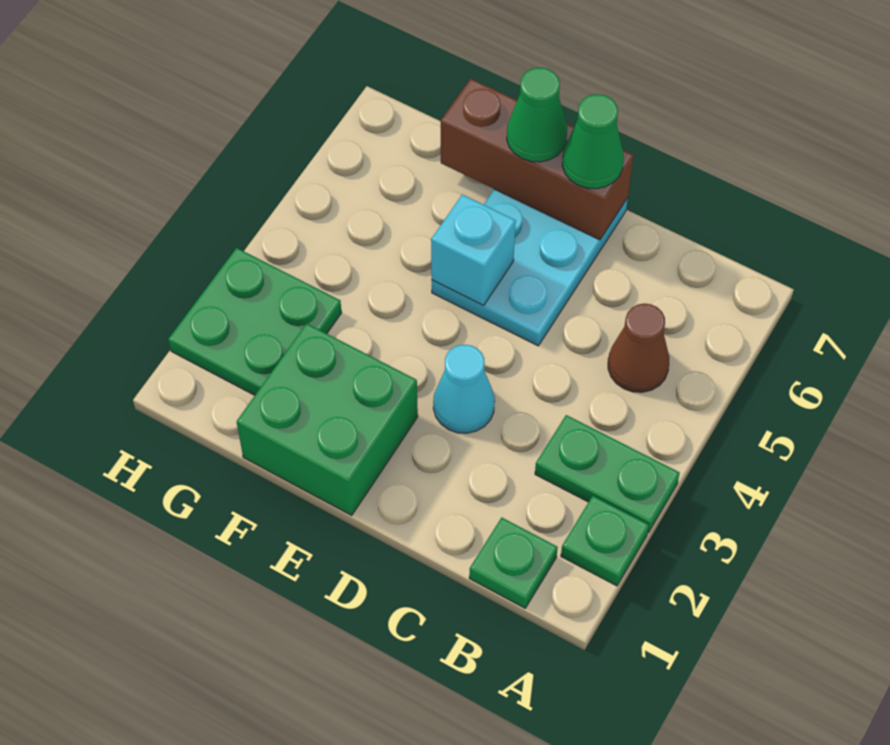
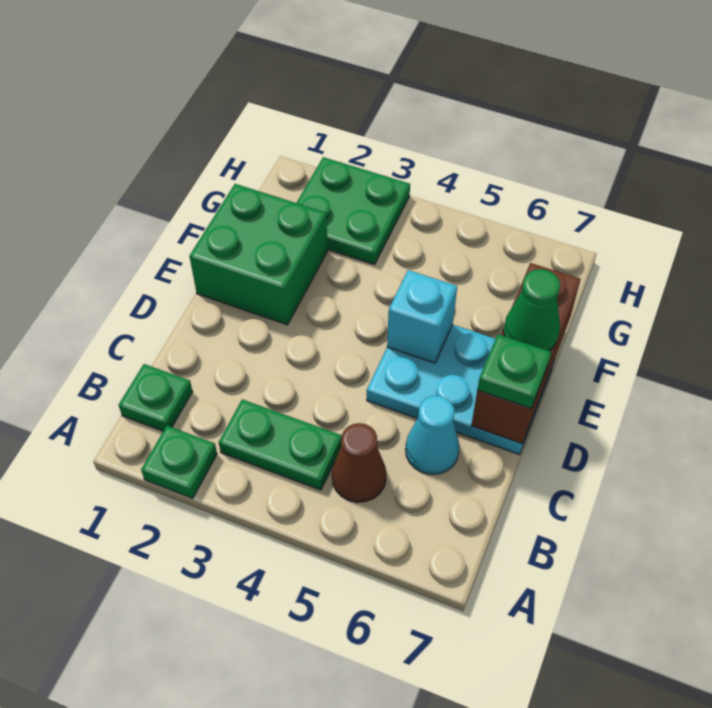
green 1x2 plate [535,415,680,533] -> green 1x2 plate turned to [219,399,342,490]
cyan 1x1 cone [433,345,495,433] -> cyan 1x1 cone moved to [406,396,459,474]
green 1x1 cone [562,94,624,189] -> green 1x1 plate [477,334,551,408]

